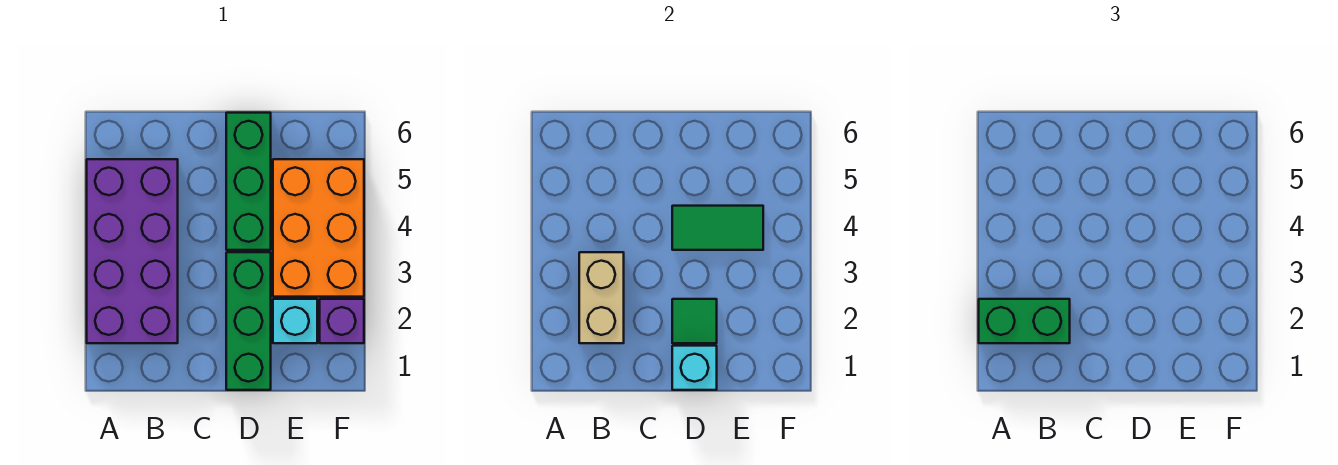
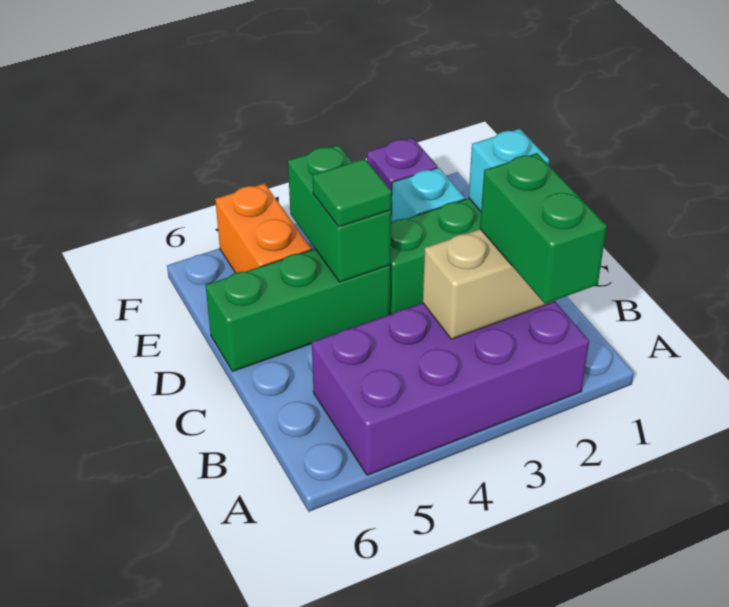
green 1x1 tile [672,299,717,343] -> green 1x1 tile moved to [313,159,392,227]
green 1x2 tile [672,206,763,250] -> green 1x2 brick [288,145,391,282]
orange 2x3 brick [273,159,364,297] -> orange 1x2 brick [215,183,311,273]

